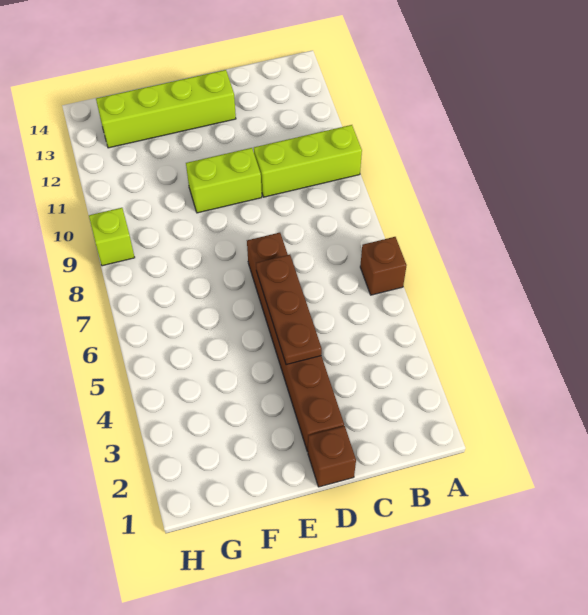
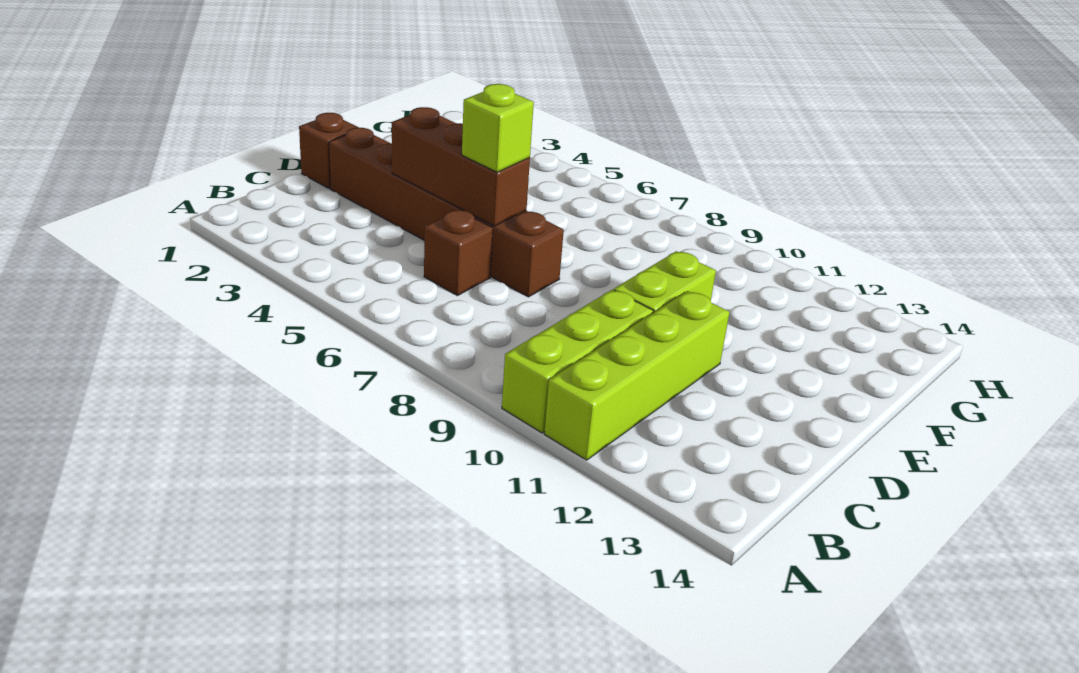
brown 1x1 brick [360,237,407,295] -> brown 1x1 brick moved to [424,210,493,296]
brown 1x3 plate [256,255,322,365] -> brown 1x3 brick [392,107,530,226]
lime 1x4 brick [96,70,236,148] -> lime 1x4 brick moved to [544,291,730,460]
lime 1x1 brick [89,208,135,266] -> lime 1x1 brick moved to [462,84,534,172]

